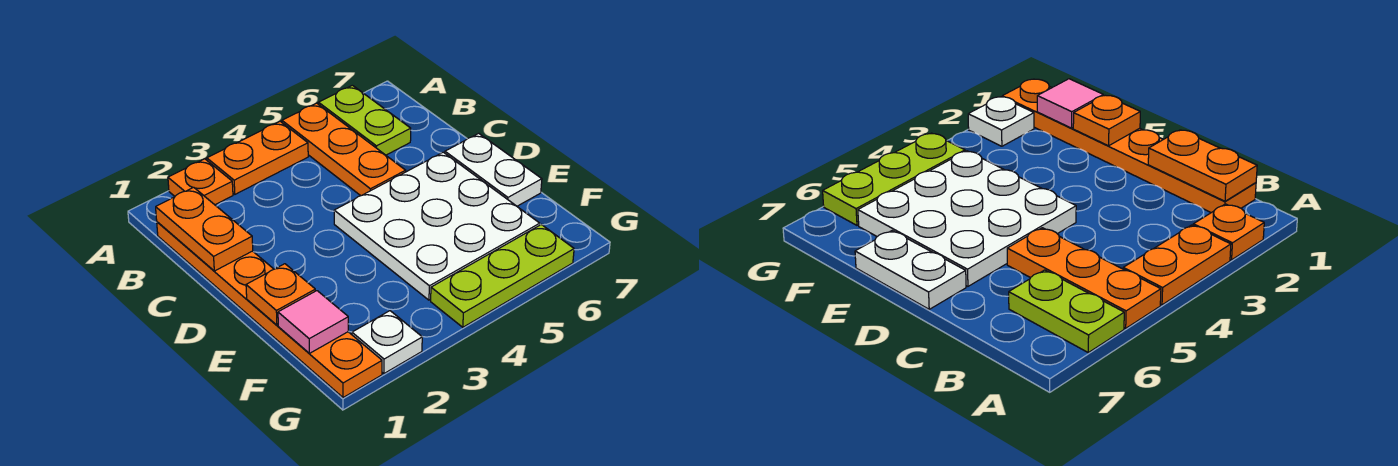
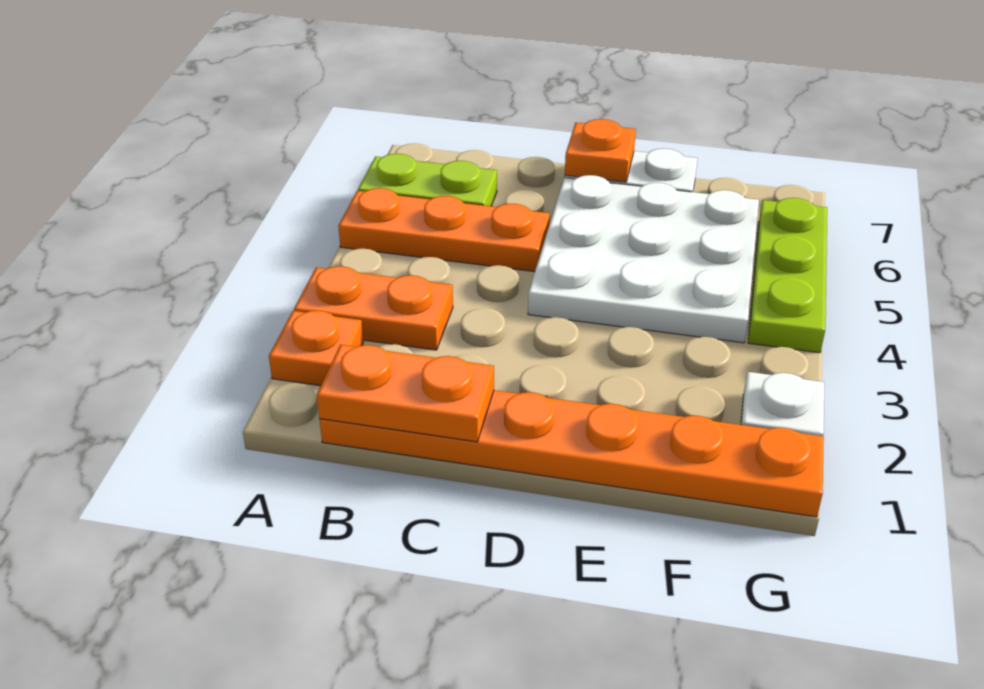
orange 1x2 plate [207,121,308,194] -> orange 1x2 plate turned to [294,266,453,350]
orange 1x1 plate [246,264,315,325] -> orange 1x1 plate moved to [565,119,636,182]
pink 1x1 tile [278,291,348,353] -> none

